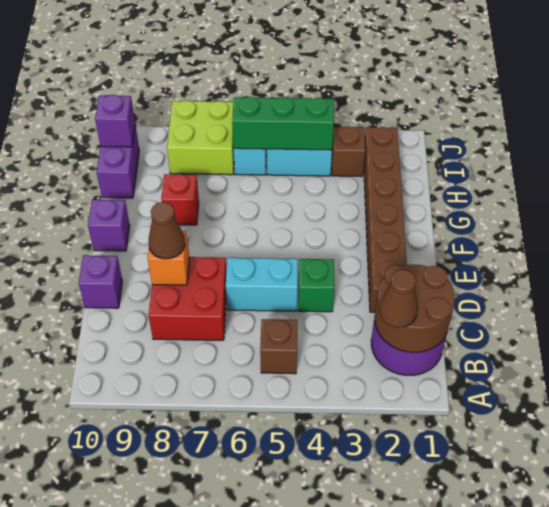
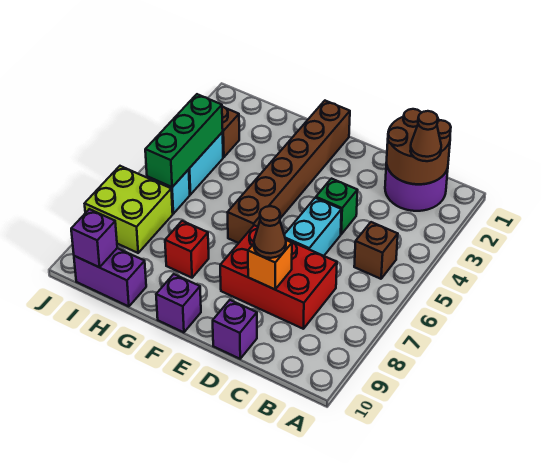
red 2x2 brick [149,257,226,340] -> red 2x3 brick [220,225,337,329]
brown 1x6 brick [364,127,407,312] -> brown 1x6 brick turned to [228,101,350,243]

